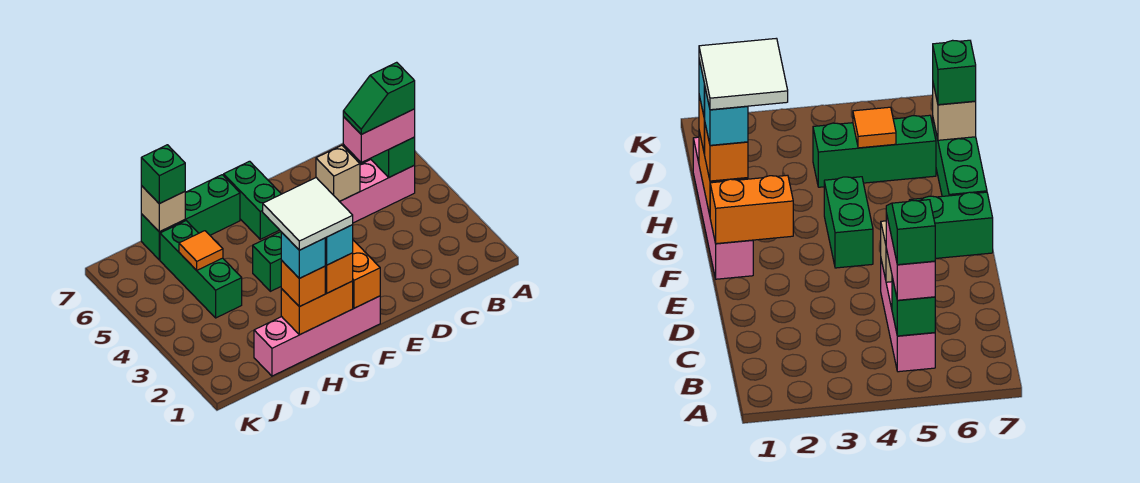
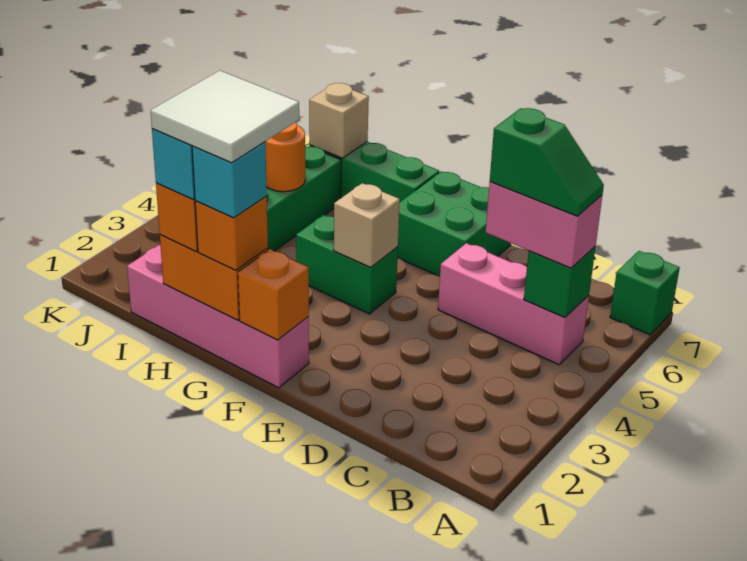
green 1x2 slope [343,62,415,134] -> green 1x2 slope turned to [490,108,604,216]
tan 1x1 brick [316,145,360,201] -> tan 1x1 brick moved to [334,183,400,267]
orange 1x2 brick [353,240,380,308] -> orange 1x1 brick [238,249,309,340]
green 1x2 brick [224,161,281,239] -> green 2x2 brick [397,171,511,276]
orange 1x1 tile [179,231,223,270] -> orange 1x1 round brick [265,122,305,192]
green 1x1 brick [141,145,185,204] -> green 1x1 brick moved to [610,251,680,335]

